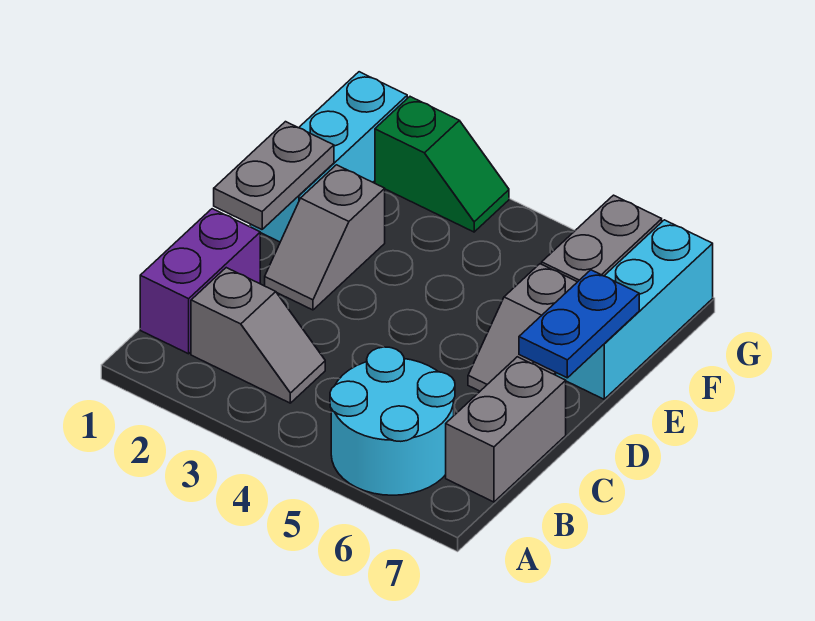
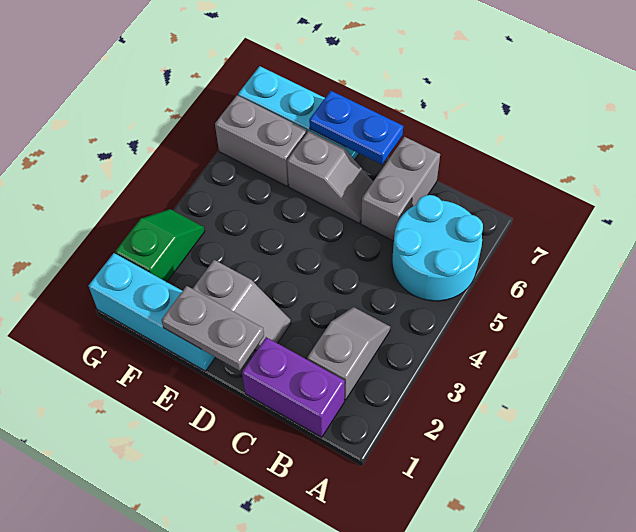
grey 1x2 brick [446,357,566,502] -> grey 1x2 brick turned to [361,137,440,241]

